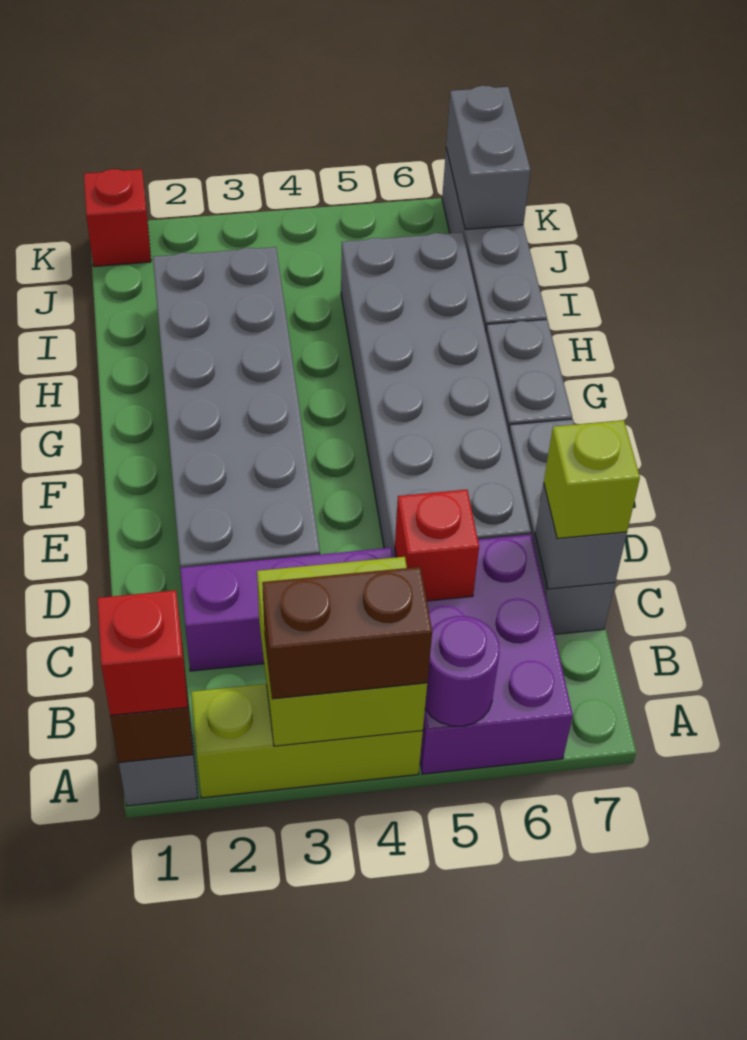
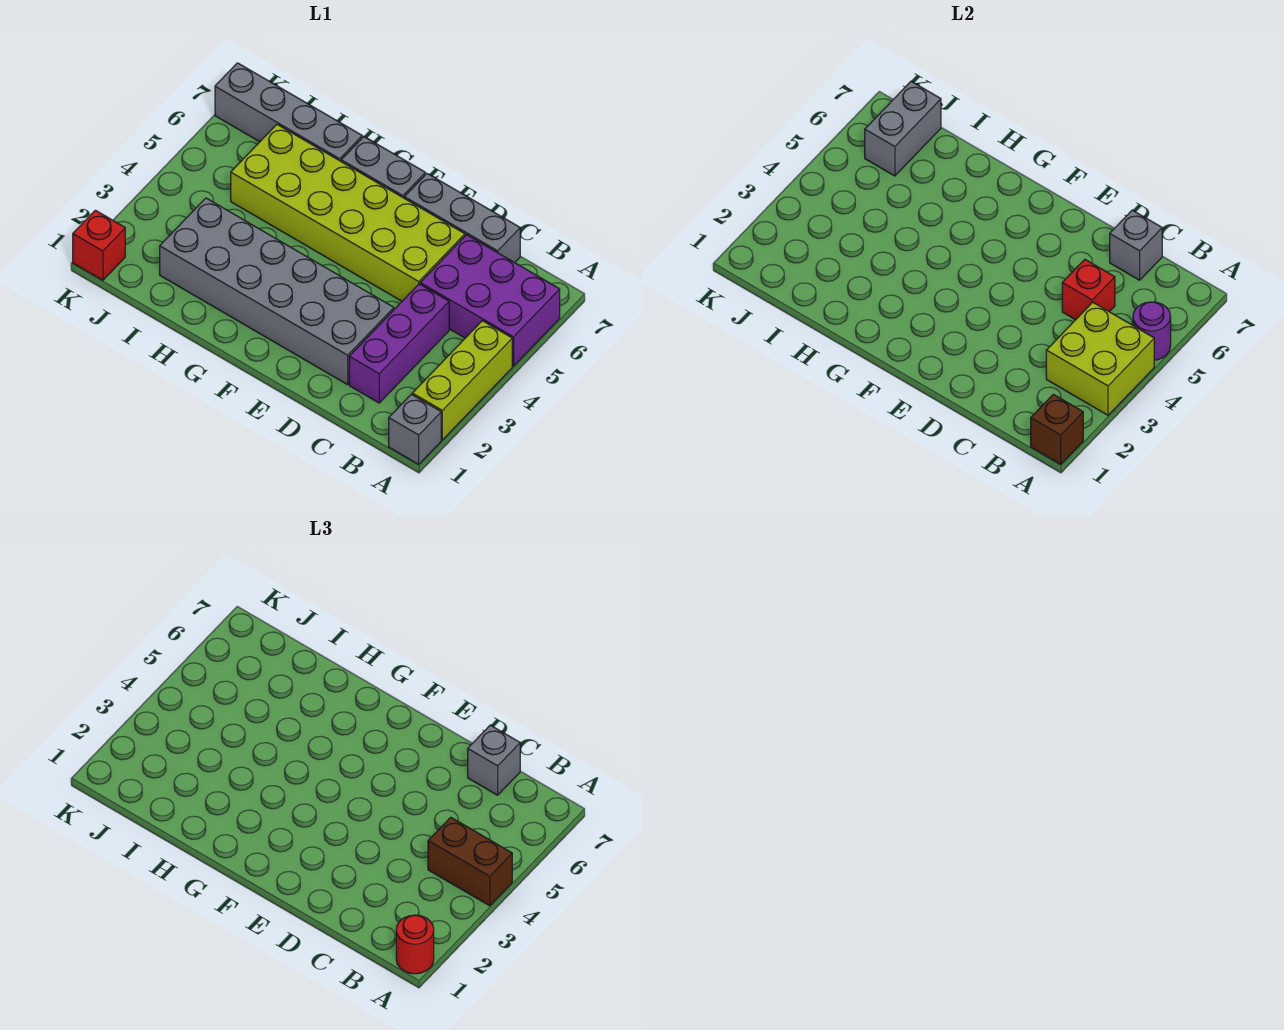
red 1x1 brick [97,590,188,716] -> red 1x1 round brick [396,915,434,974]
brown 1x2 brick [262,567,432,699] -> brown 1x2 brick turned to [428,817,512,906]
lime 1x1 brick [544,420,640,539] -> grey 1x1 brick [468,725,520,795]
grey 2x6 brick [341,232,531,558] -> lime 2x6 brick [231,125,465,301]
grey 1x2 brick [446,86,531,229] -> grey 1x2 brick turned to [865,81,941,176]

